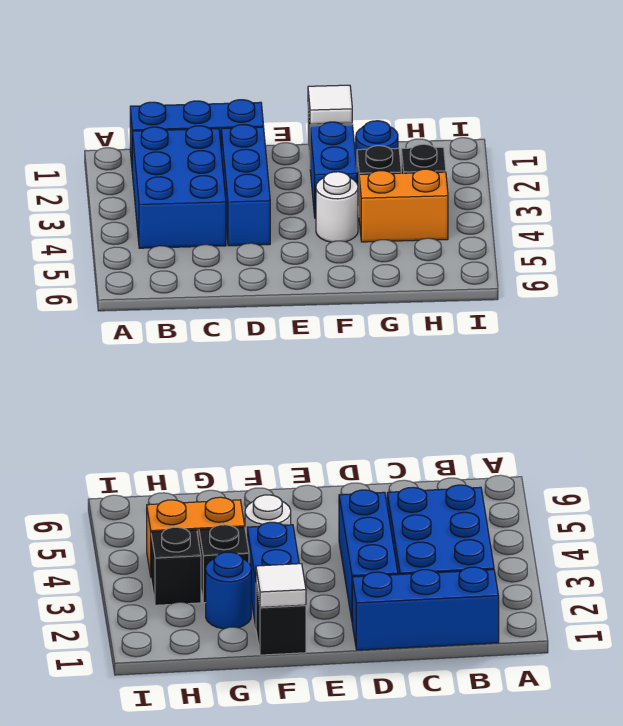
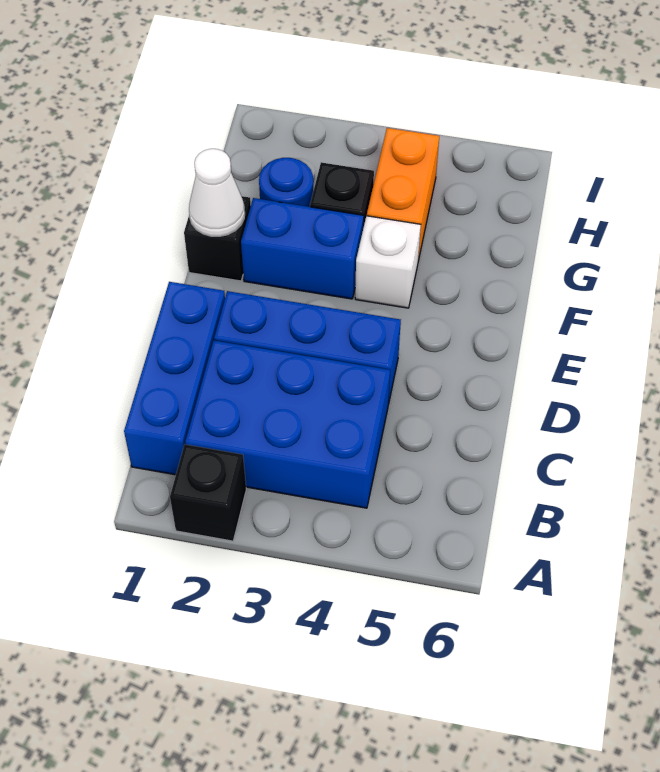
white 1x1 tile [308,85,352,124] -> white 1x1 cone [189,149,245,236]
white 1x1 round brick [316,172,358,242] -> white 1x1 brick [355,216,421,308]
black 1x1 brick [401,144,446,173] -> black 1x1 brick moved to [170,444,246,541]

